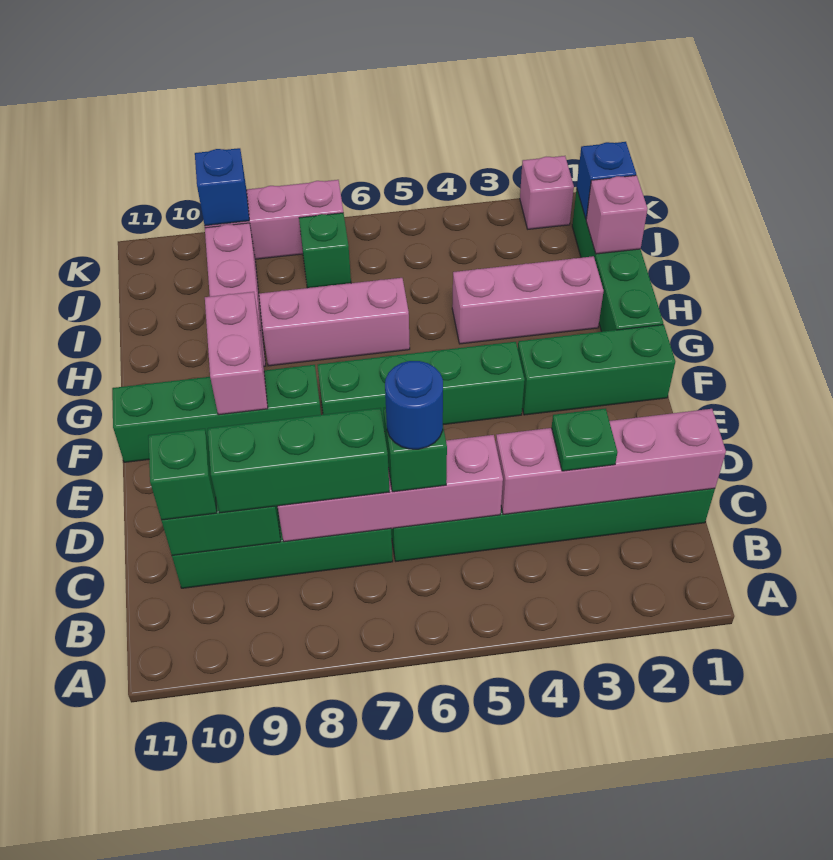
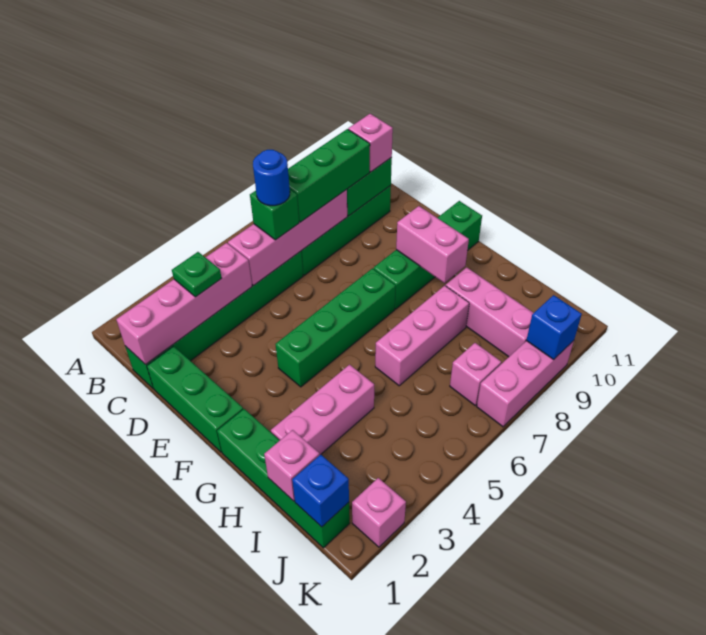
green 1x1 brick [148,429,217,520] -> pink 1x1 brick [348,114,393,172]
green 1x3 brick [518,325,675,415] -> green 1x3 brick turned to [147,346,243,452]
green 1x1 brick [299,213,351,288] -> pink 1x1 brick [450,343,501,405]

